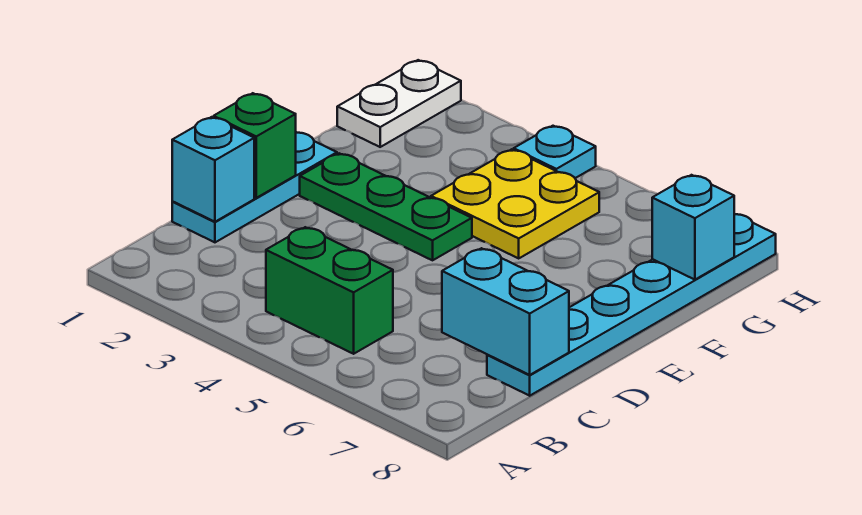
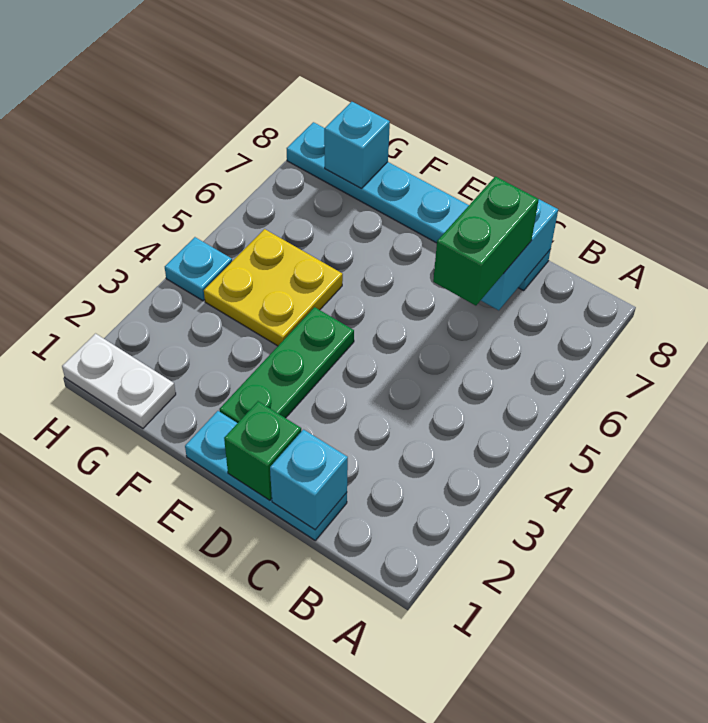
green 1x2 brick [266,227,393,354] -> green 1x2 brick moved to [433,176,539,306]

